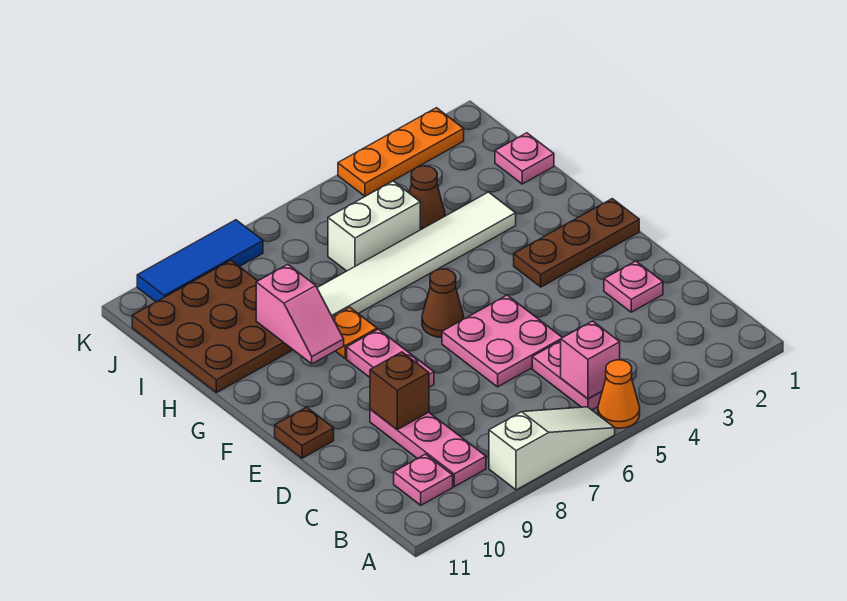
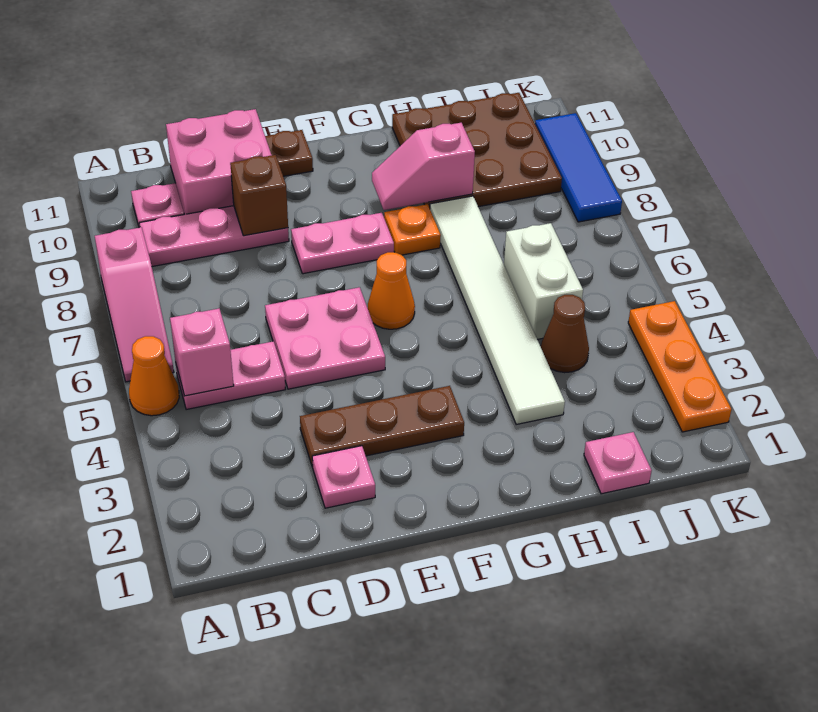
white 1x3 slope [489,407,615,490] -> pink 1x3 slope [95,227,174,382]
none -> pink 2x2 brick [166,109,272,214]
brown 1x3 plate [514,199,639,287] -> brown 1x3 plate turned to [300,386,464,467]
brown 1x1 cone [422,269,464,337] -> orange 1x1 cone [368,252,415,329]

